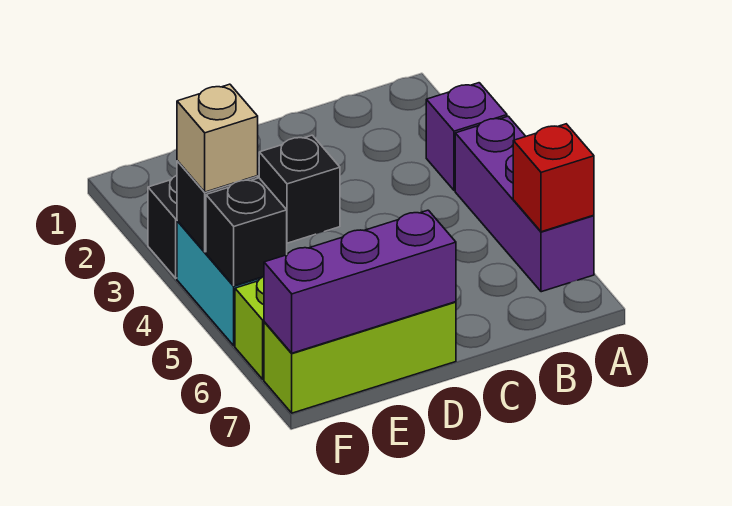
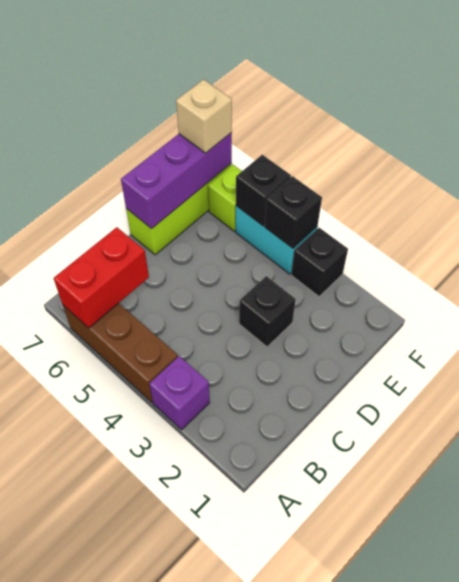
purple 1x3 brick [455,116,594,292] -> brown 1x3 brick [63,303,178,403]
red 1x1 brick [513,124,594,232] -> red 1x2 brick [54,227,149,328]
tan 1x1 brick [177,84,258,192] -> tan 1x1 brick moved to [176,79,232,153]

